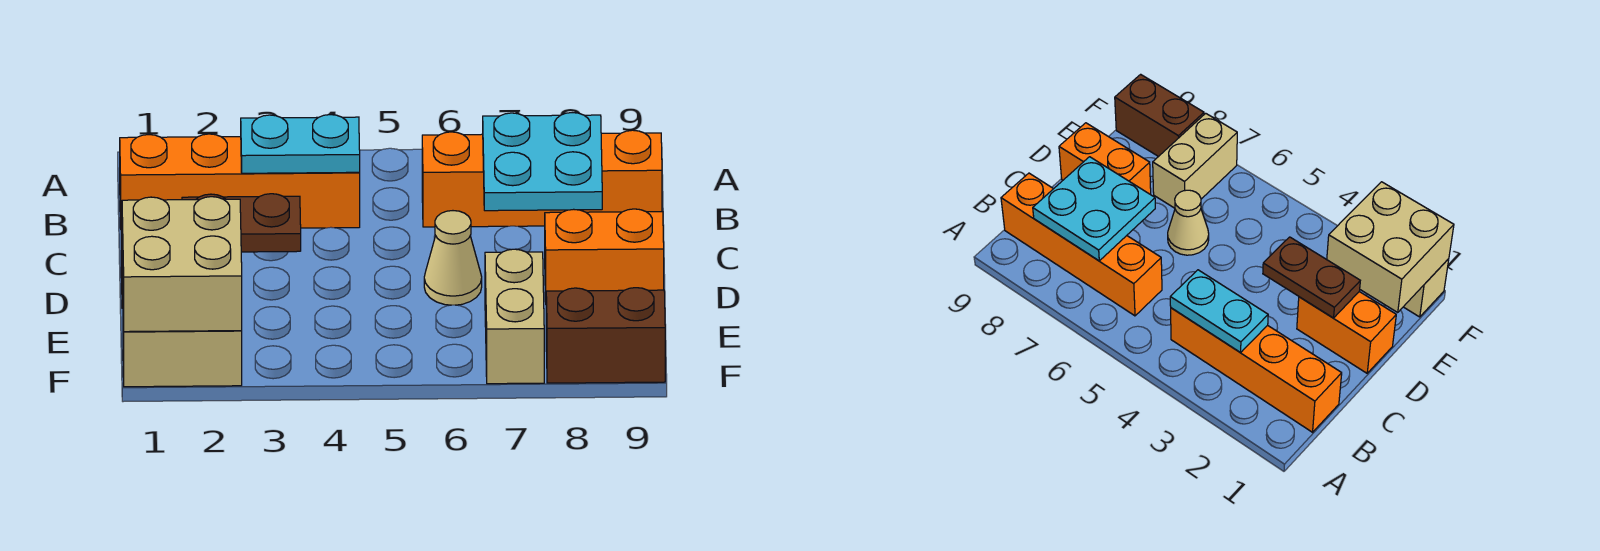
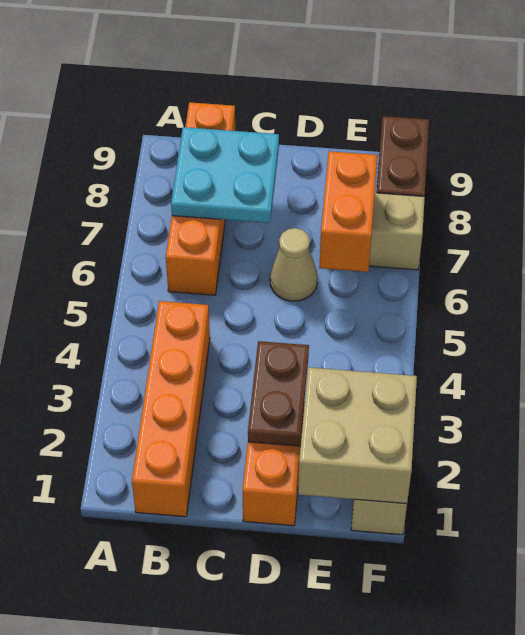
cyan 1x2 plate [241,115,360,173] -> none
orange 1x2 brick [545,209,664,302] -> orange 1x2 brick moved to [319,151,377,272]

